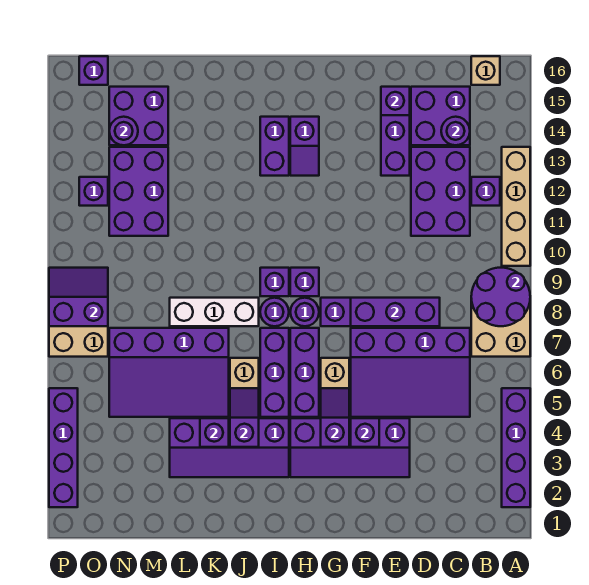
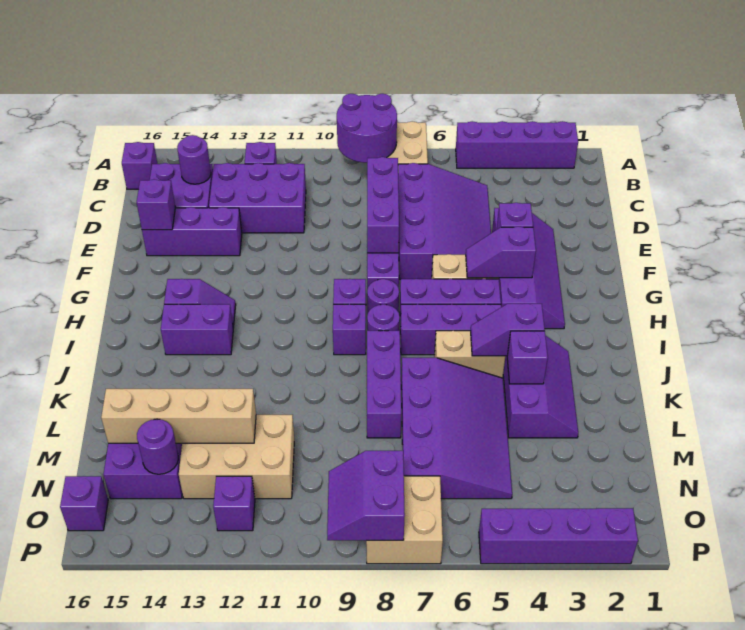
tan 1x4 brick [502,147,530,266] -> tan 1x4 brick moved to [101,389,256,443]
tan 1x1 brick [471,56,500,85] -> purple 1x1 brick [122,142,157,189]
purple 2x4 slope [170,418,289,477] -> purple 2x3 slope [503,335,578,438]
white 1x3 brick [170,298,259,326] -> purple 1x3 brick [367,331,401,438]
purple 2x3 brick [109,147,168,236] -> tan 2x3 brick [179,415,294,499]

